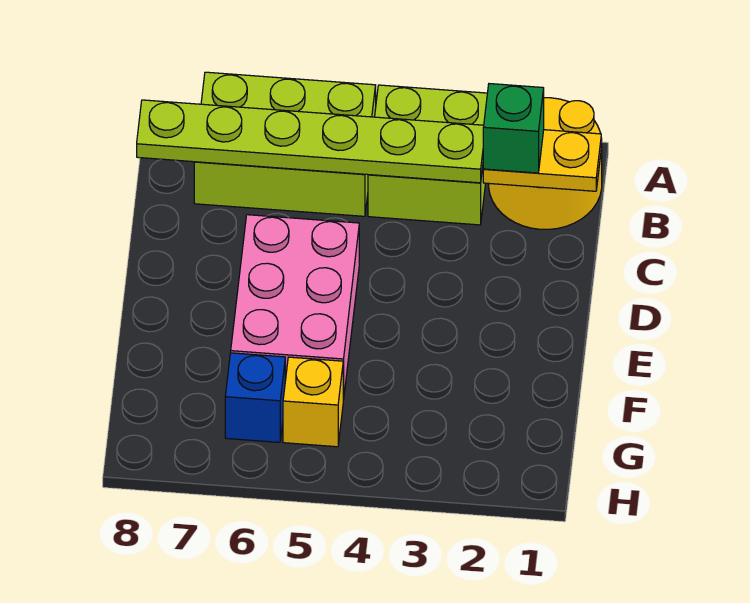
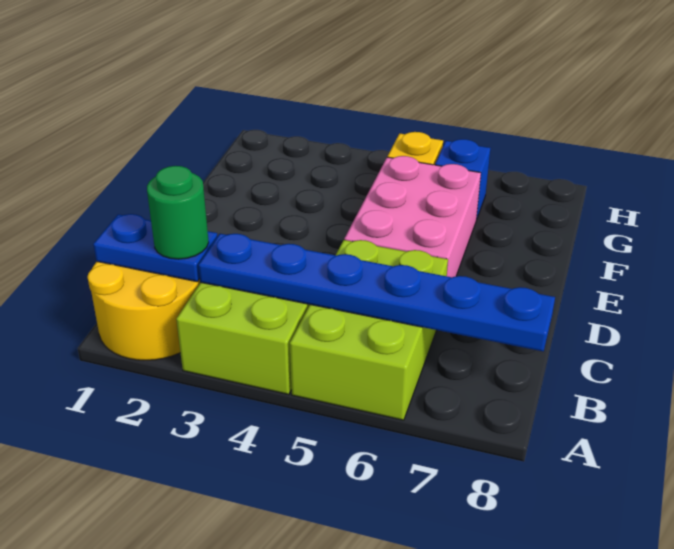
lime 2x3 brick [194,72,376,216] -> lime 2x3 brick turned to [290,240,448,420]
yellow 1x2 plate [483,130,601,191] -> blue 1x2 plate [93,214,217,282]
green 1x1 brick [483,84,544,173] -> green 1x1 round brick [147,166,209,259]
lime 1x6 plate [137,100,484,183] -> blue 1x6 plate [198,234,555,351]

